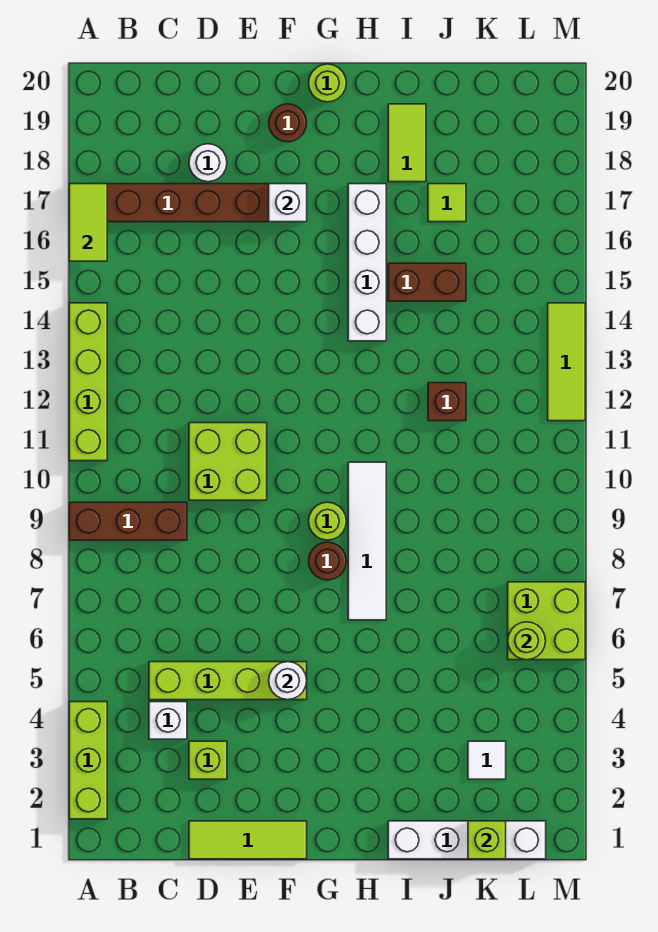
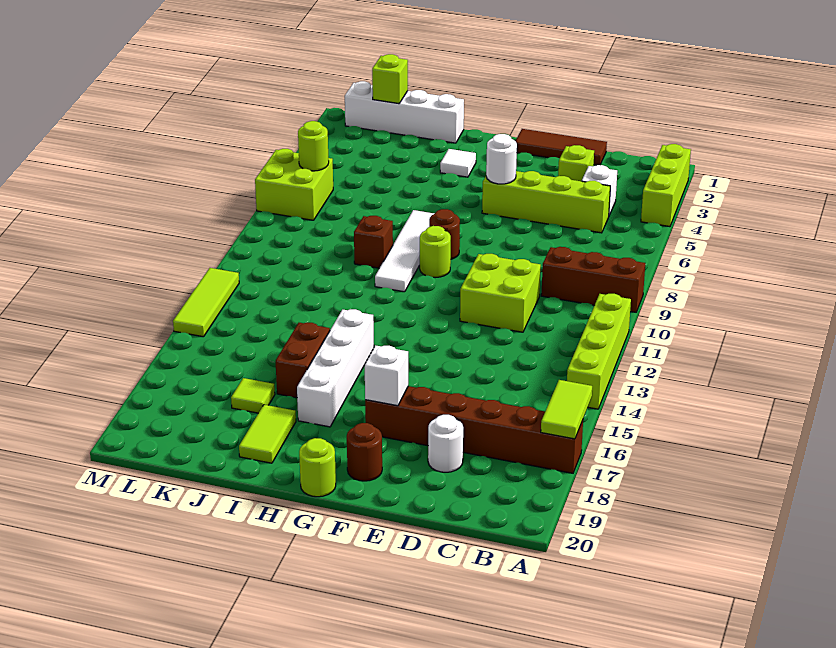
lime 1x3 tile [189,821,307,859] -> brown 1x3 tile [516,129,607,165]
brown 1x2 brick [388,263,466,301] -> brown 1x2 brick turned to [276,323,330,398]
brown 1x1 brick [428,383,466,421] -> brown 1x1 brick moved to [354,215,393,268]
white 1x1 tile [468,741,506,779] -> white 1x1 tile moved to [440,149,476,177]

